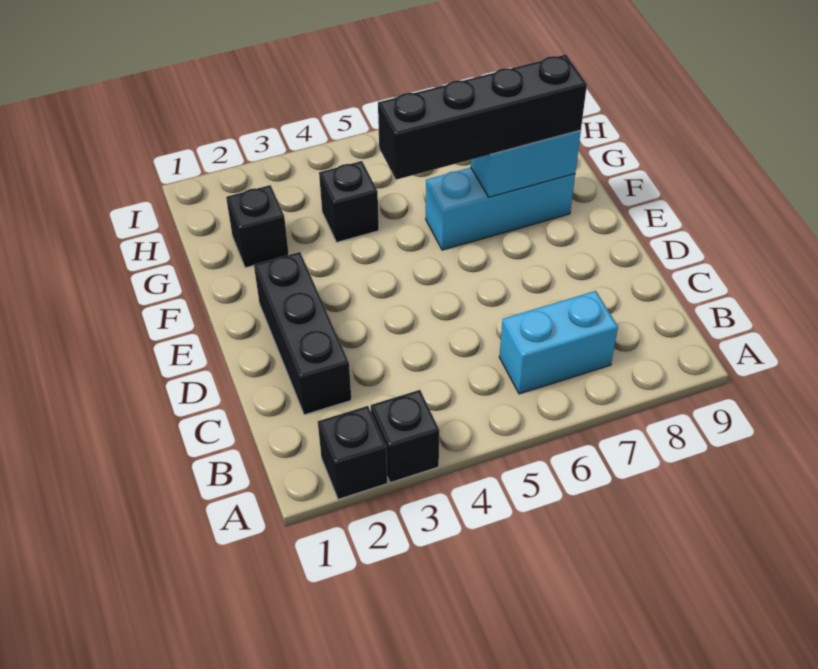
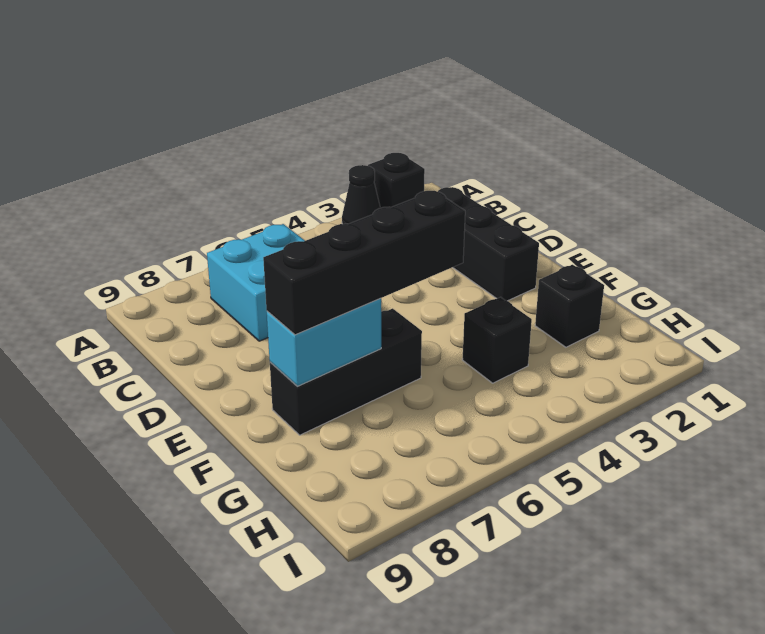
black 1x1 brick [371,390,440,483] -> black 1x1 cone [342,165,380,224]
cyan 1x2 brick [499,291,618,394] -> cyan 2x2 brick [207,224,305,341]
cyan 1x3 brick [426,168,575,250] -> black 1x3 brick [270,308,422,435]

